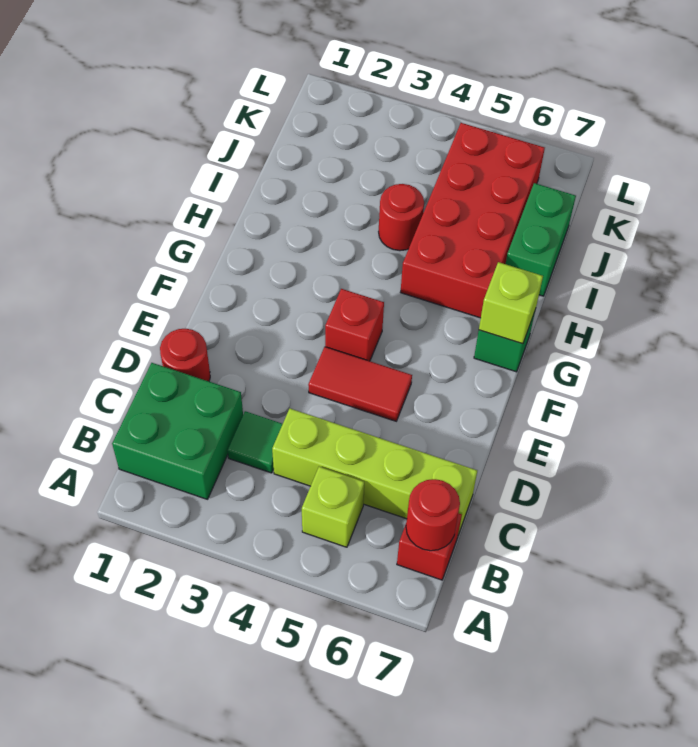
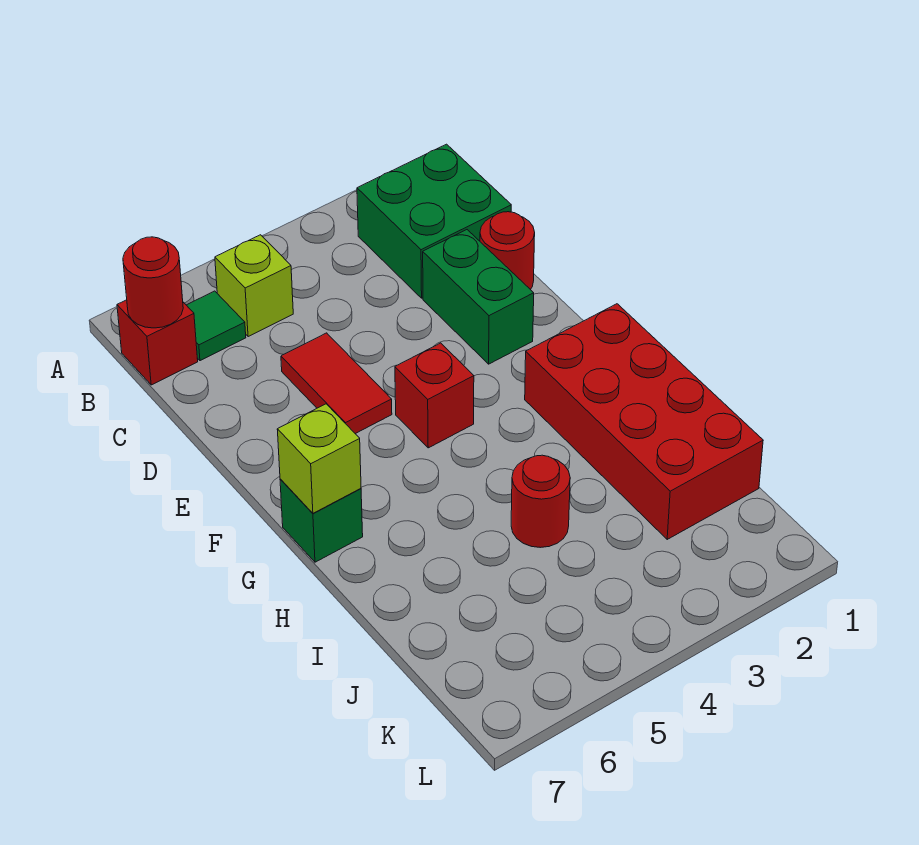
green 1x1 tile [228,411,283,473] -> green 1x1 tile moved to [187,291,246,361]
lime 1x4 brick [272,409,477,535] -> none
red 1x2 tile [308,347,412,421] -> red 1x2 tile turned to [281,333,392,434]
red 2x4 brick [401,123,545,318] -> red 2x4 brick moved to [525,304,763,539]
green 1x2 brick [506,183,576,296] -> green 1x2 brick moved to [423,230,534,364]

